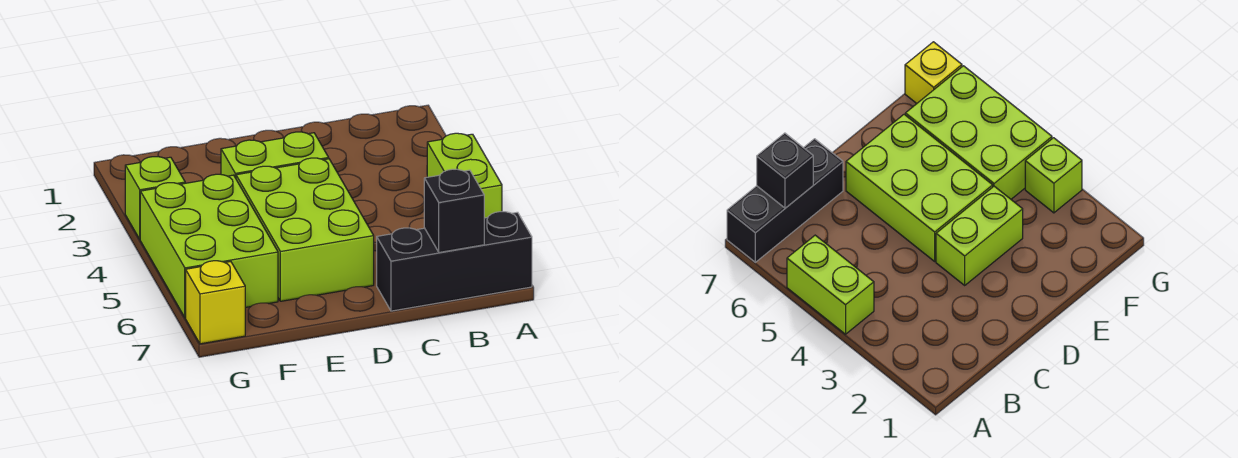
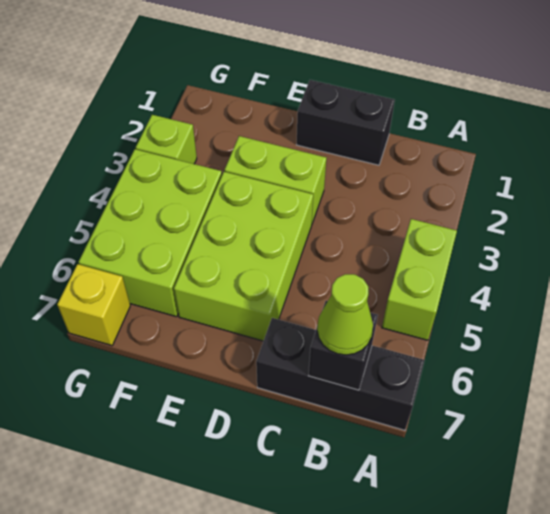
none -> lime 1x1 cone [317,274,373,355]
none -> black 1x2 brick [297,80,395,165]

